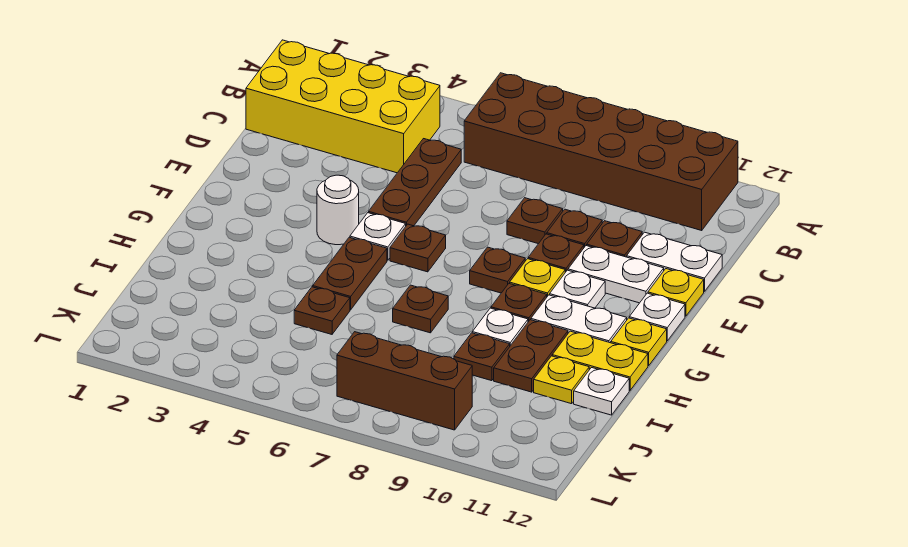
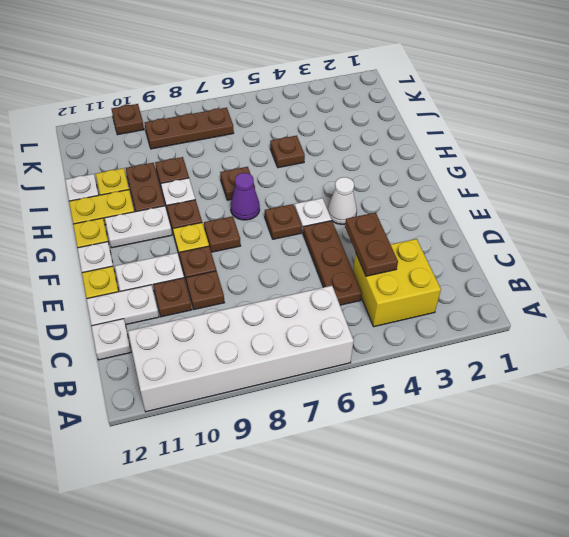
brown 2x6 brick [464,73,738,230] -> white 2x6 brick [128,286,354,412]
yellow 2x4 brick [246,40,440,173] -> yellow 2x2 brick [353,239,441,327]
brown 1x1 plate [507,198,563,244] -> brown 1x1 plate moved to [112,104,144,135]
white 1x1 round brick [317,175,359,245] -> white 1x1 cone [328,177,357,224]
white 1x1 plate [550,270,605,308] -> white 1x1 plate moved to [91,319,131,360]
brown 1x2 plate [313,237,387,310] -> brown 1x2 plate moved to [345,213,398,276]
none -> purple 1x1 cone [230,173,260,220]
brown 1x3 brick [337,332,472,430] -> brown 1x3 plate [145,108,234,149]

